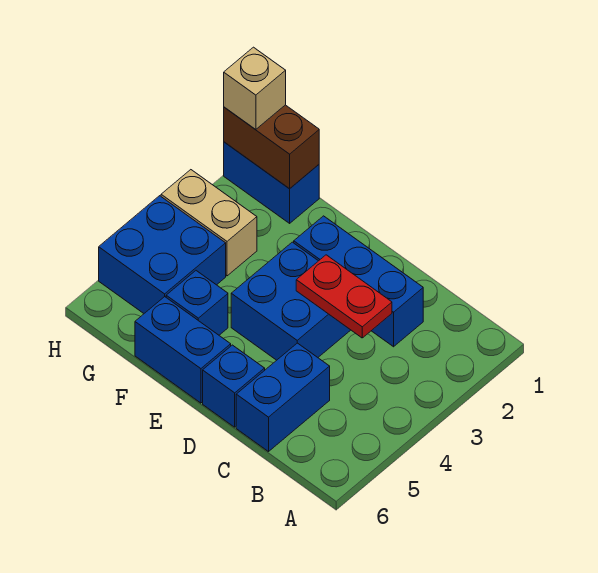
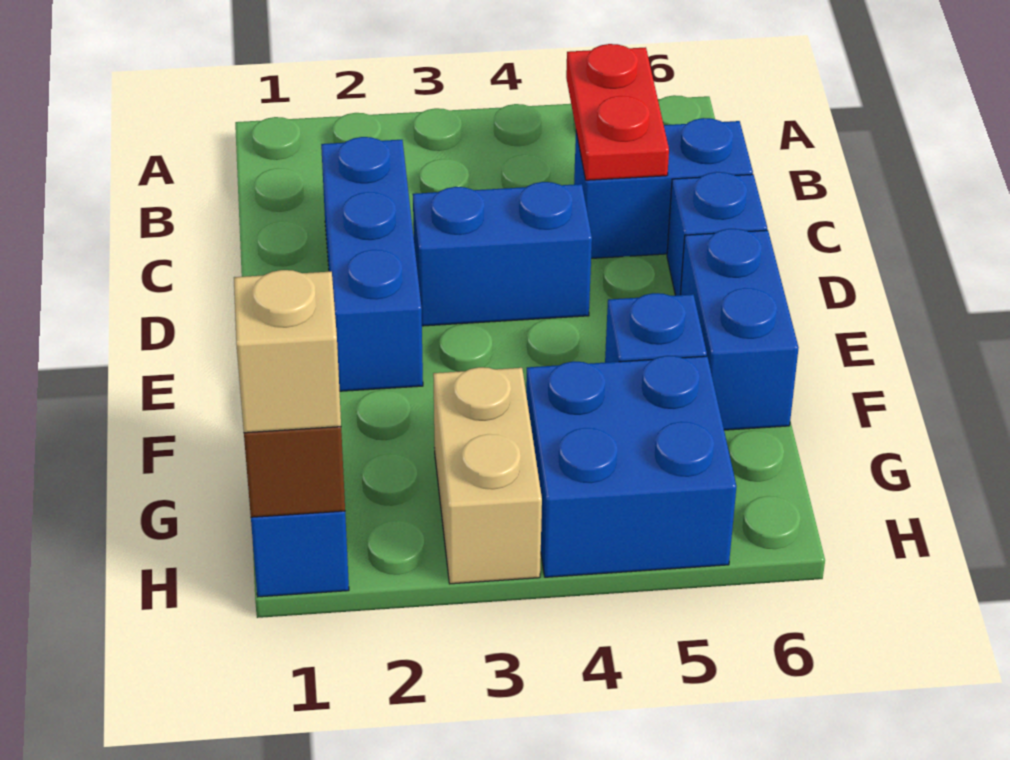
red 1x2 plate [296,255,392,338] -> red 1x2 plate moved to [566,44,669,180]
blue 2x2 brick [231,242,350,360] -> blue 1x2 brick [413,182,592,326]

